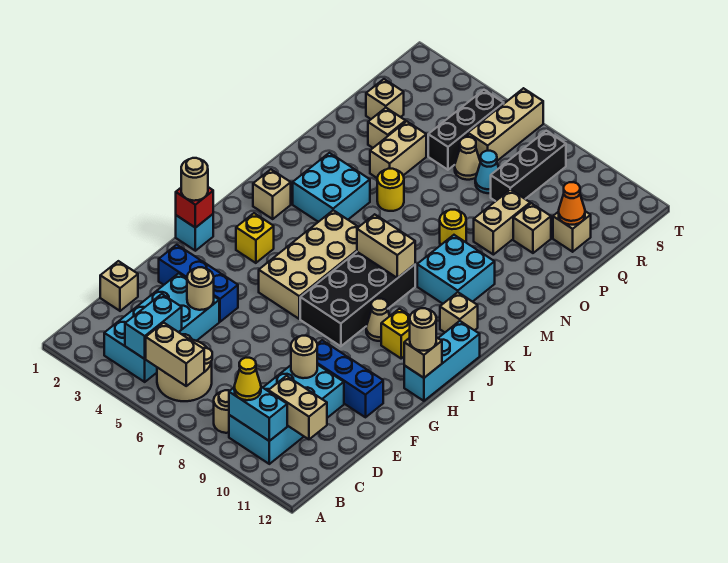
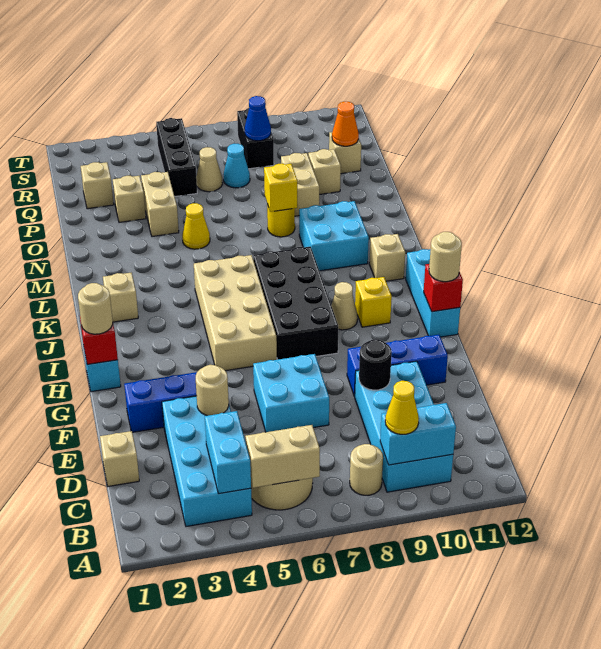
tan 1x2 brick [268,376,327,439] -> none
tan 1x1 round brick [291,336,317,378] -> black 1x1 round brick [359,339,392,390]
tan 1x1 brick [404,337,442,378] -> red 1x1 brick [424,264,463,312]
yellow 1x1 brick [236,213,274,263] -> yellow 1x1 brick moved to [264,164,297,212]
tan 1x2 brick [357,214,415,278] -> none
cyan 2x2 brick [293,153,370,222] -> cyan 2x2 brick moved to [253,354,329,432]
yellow 1x1 round brick [377,169,404,211] -> yellow 1x1 cone [182,203,210,249]
black 1x3 brick [491,131,566,201] -> black 1x2 brick [237,108,274,169]
tan 1x3 brick [468,88,543,162] -> none
none -> blue 1x1 cone [245,96,271,141]

